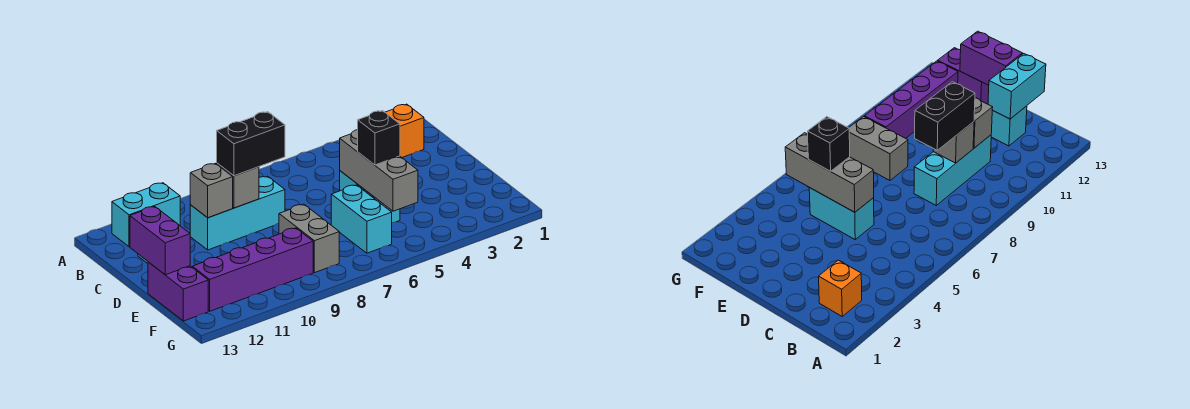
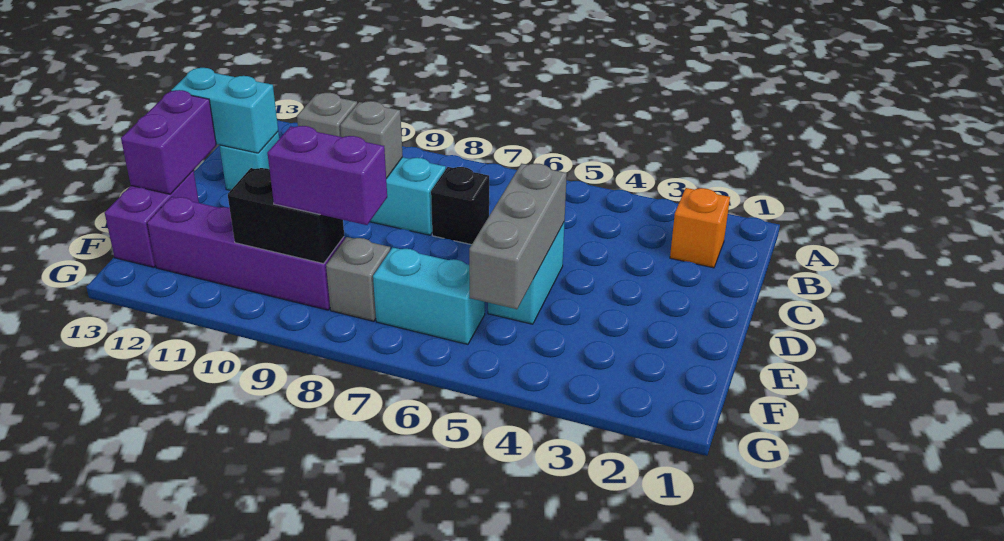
black 1x2 brick [217,112,285,176] -> black 1x2 brick moved to [228,168,344,264]
black 1x1 brick [358,111,400,165] -> black 1x1 brick moved to [431,167,489,245]
cyan 1x2 brick [331,185,392,253] -> cyan 1x2 brick turned to [373,247,485,344]
grey 1x2 brick [279,204,339,273] -> grey 1x1 brick [326,237,390,321]
none -> purple 1x2 brick [268,126,387,225]

